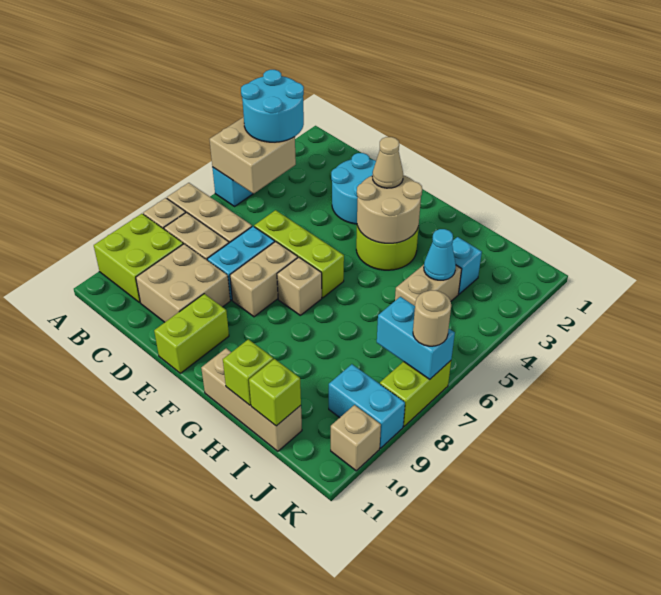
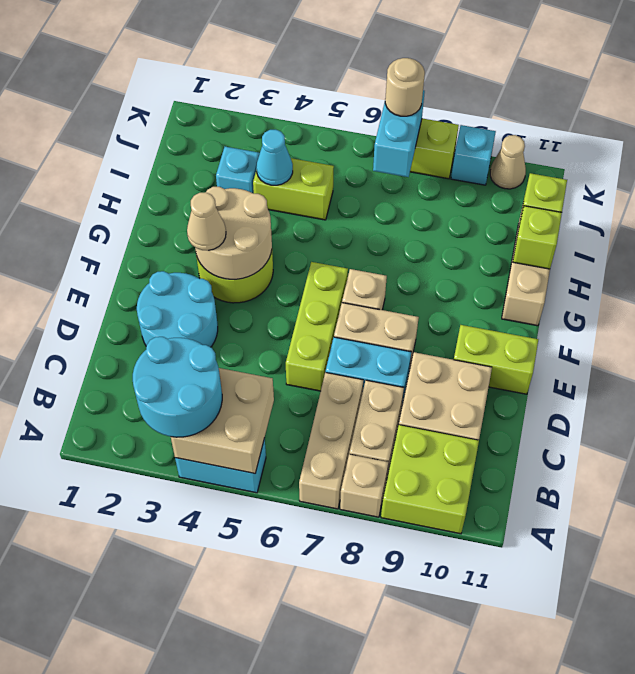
tan 1x2 brick [395,265,462,306] -> lime 1x2 brick [253,158,334,220]
cyan 1x2 brick [329,364,405,448] -> cyan 1x1 brick [451,125,496,185]
tan 1x1 brick [331,405,381,471] -> tan 1x1 cone [490,135,526,189]

